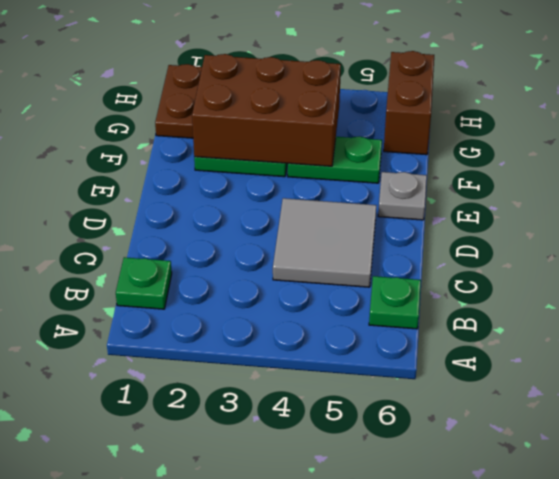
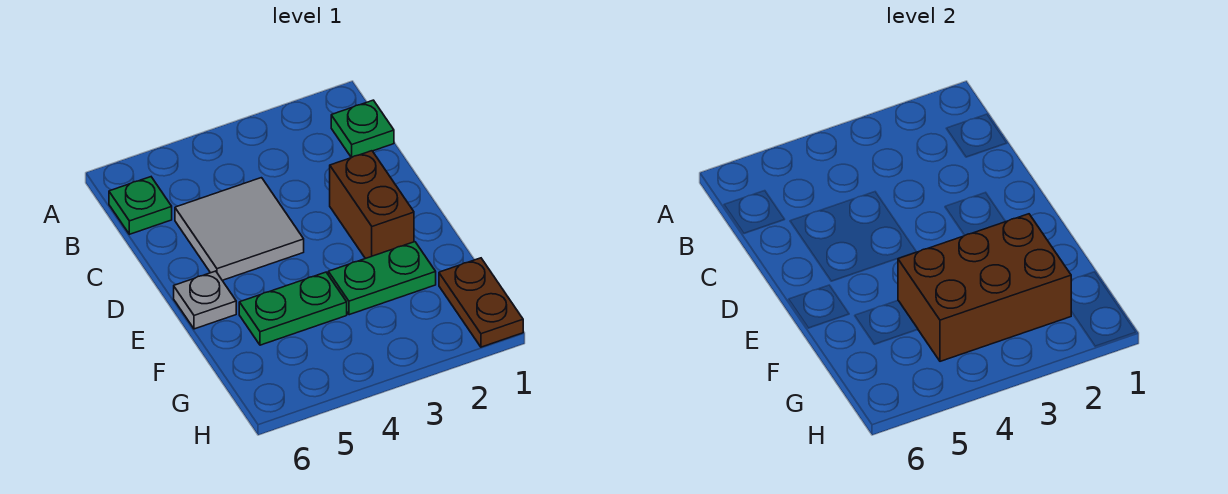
brown 1x2 brick [384,51,434,155] -> brown 1x2 brick moved to [330,151,414,259]

